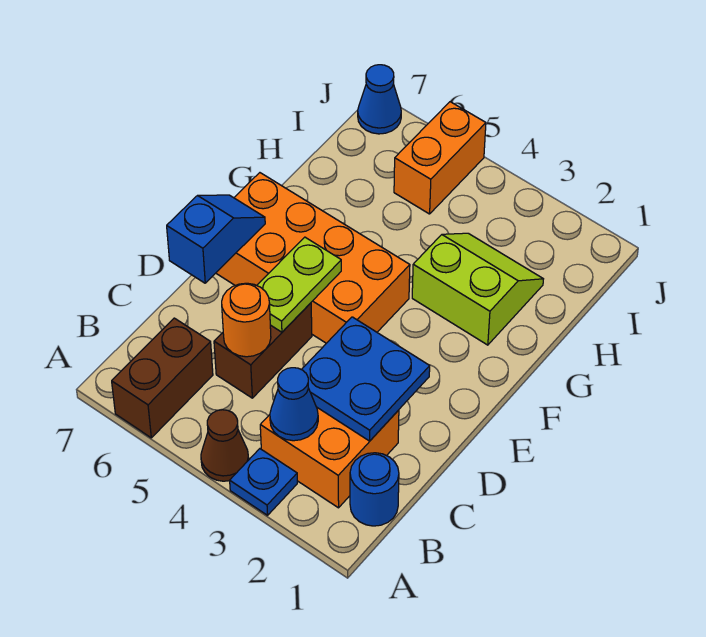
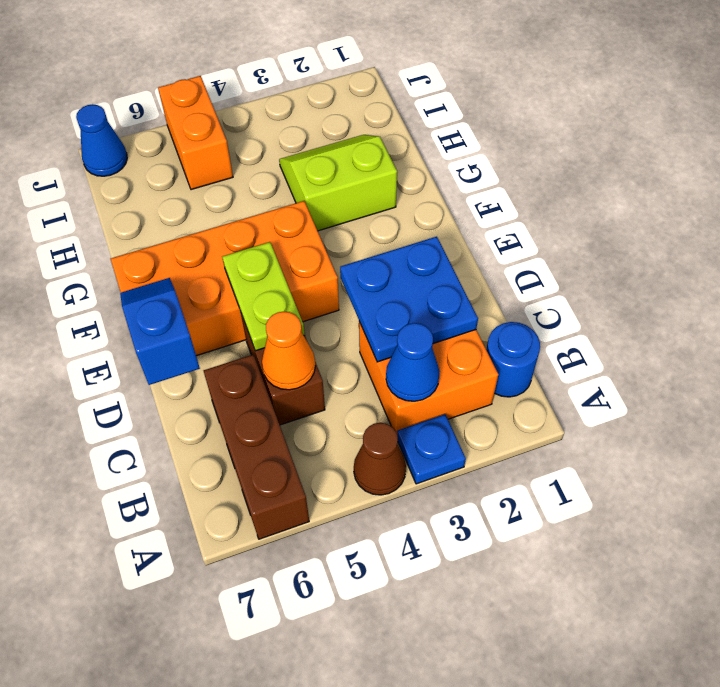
brown 1x2 brick [112,318,213,438] -> brown 1x3 brick [204,355,309,539]
orange 1x1 round brick [222,283,271,357] -> orange 1x1 cone [262,312,315,390]

